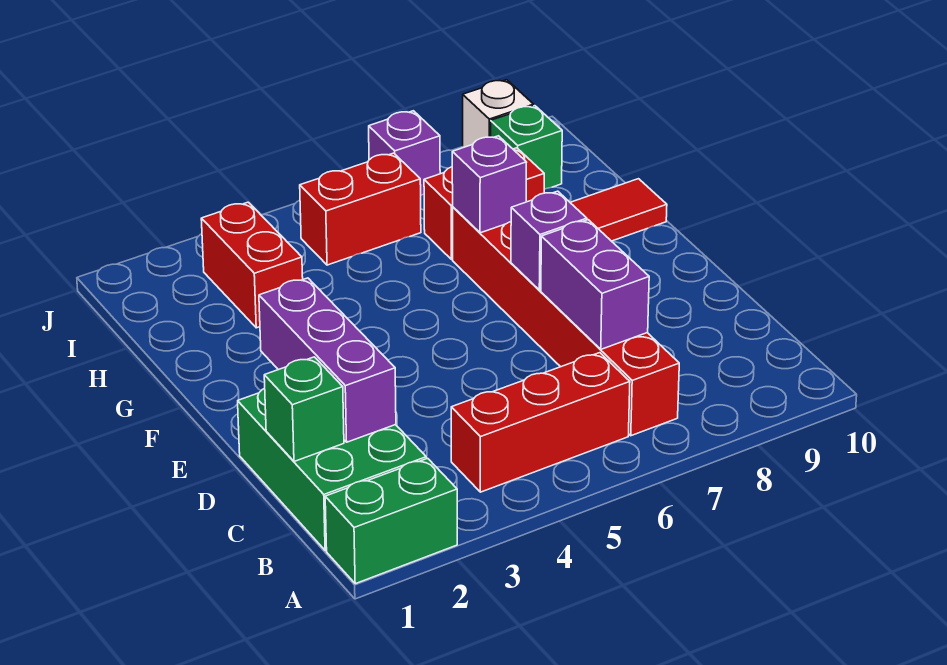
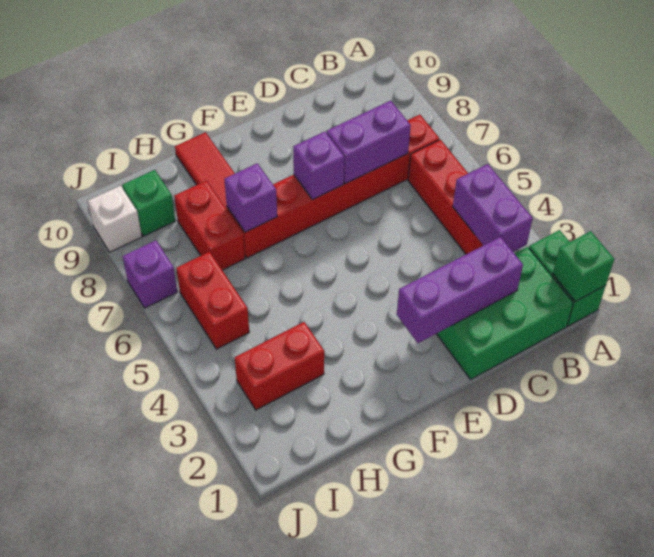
none -> purple 1x2 brick [453,164,533,252]
green 1x1 brick [264,357,344,461] -> green 1x1 brick moved to [553,231,614,302]

